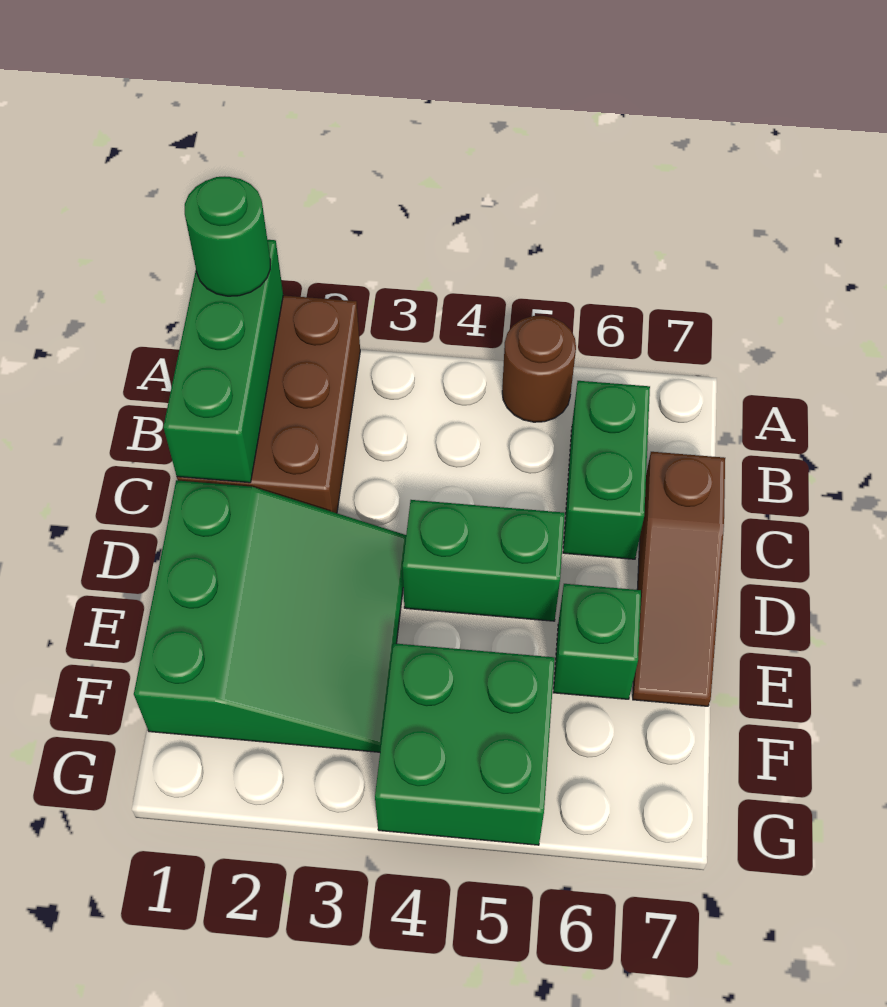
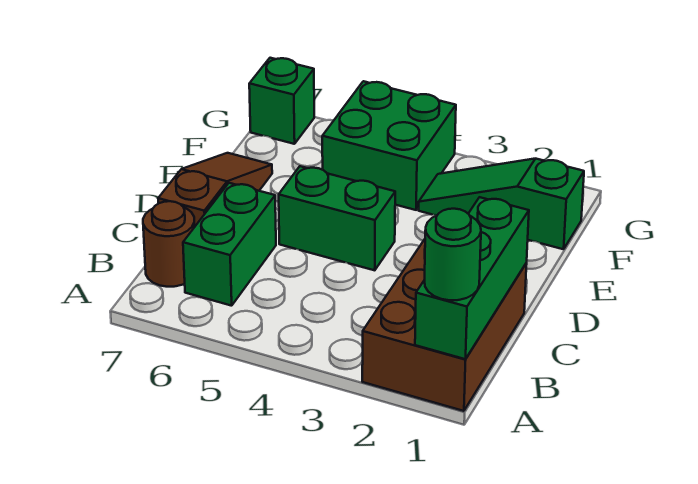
brown 1x1 round brick [502,316,576,422] -> brown 1x1 round brick moved to [143,201,195,287]
green 3x3 slope [134,480,406,752] -> green 1x3 slope [419,159,584,249]
green 1x1 brick [553,584,641,699] -> green 1x1 brick moved to [249,58,314,144]

